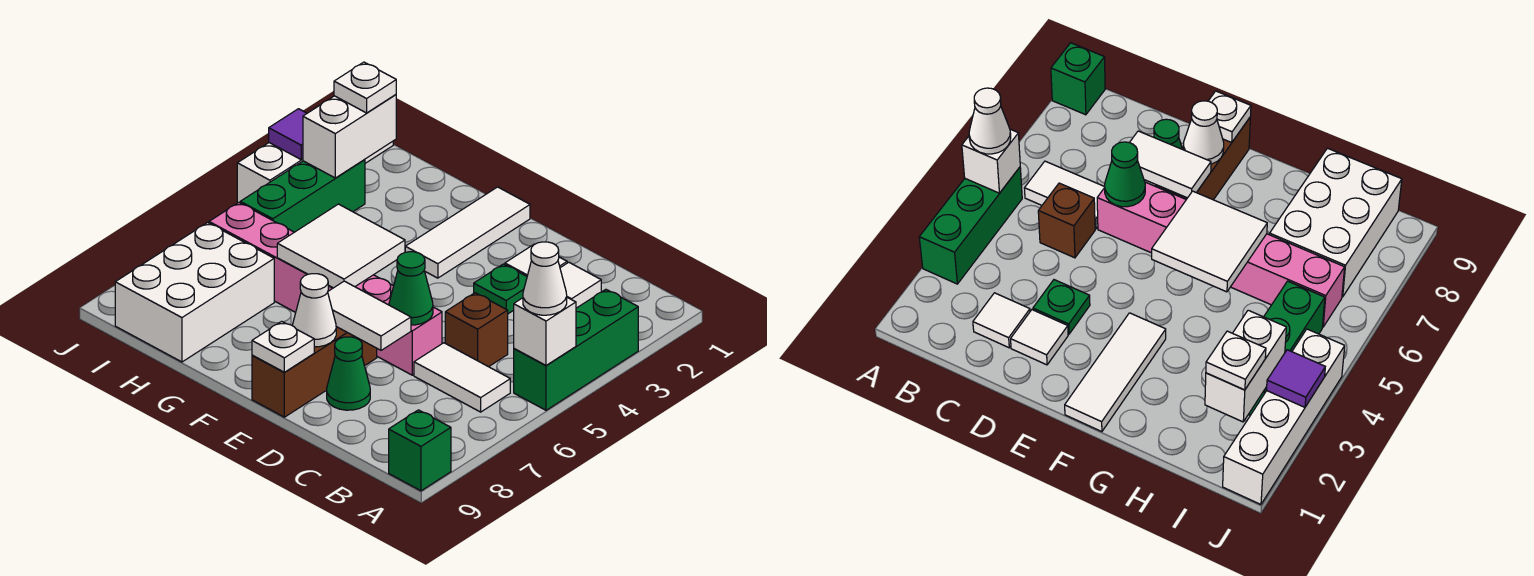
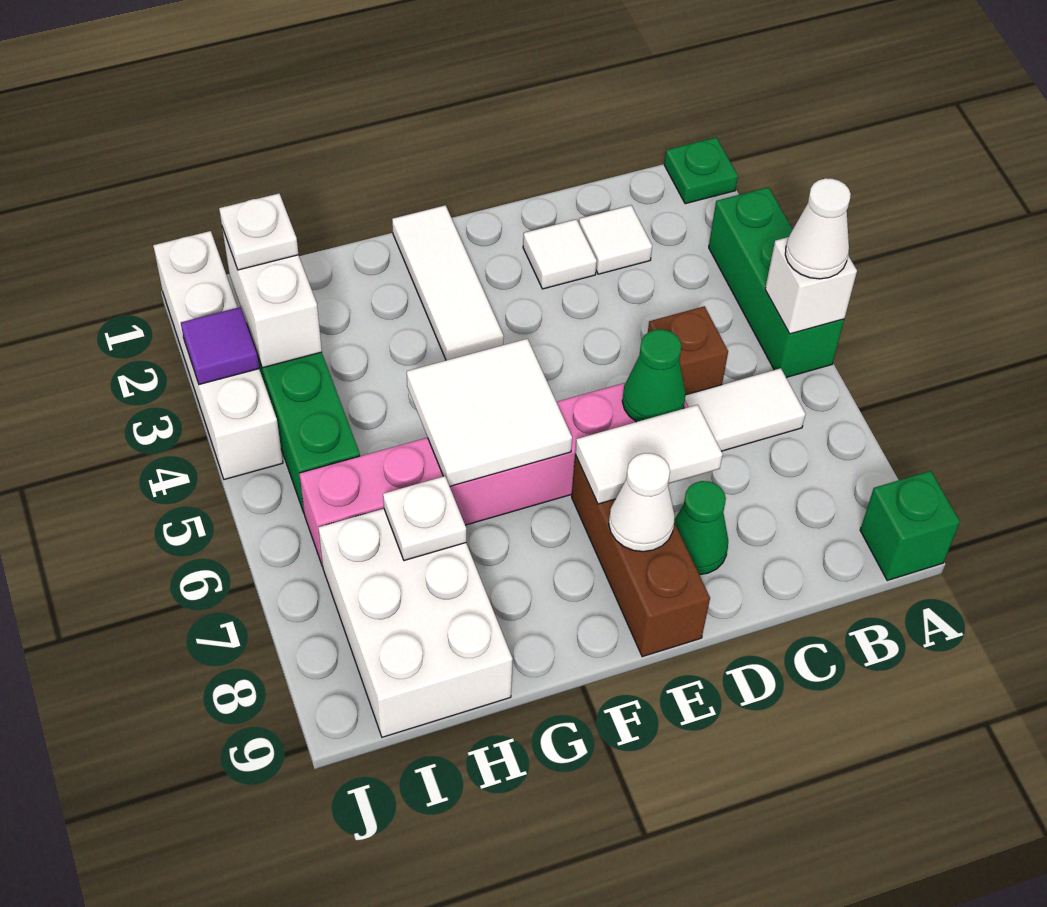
green 1x1 plate [474,264,527,314] -> green 1x1 plate moved to [664,138,738,204]
white 1x1 plate [252,321,314,372] -> white 1x1 plate moved to [383,476,466,561]

